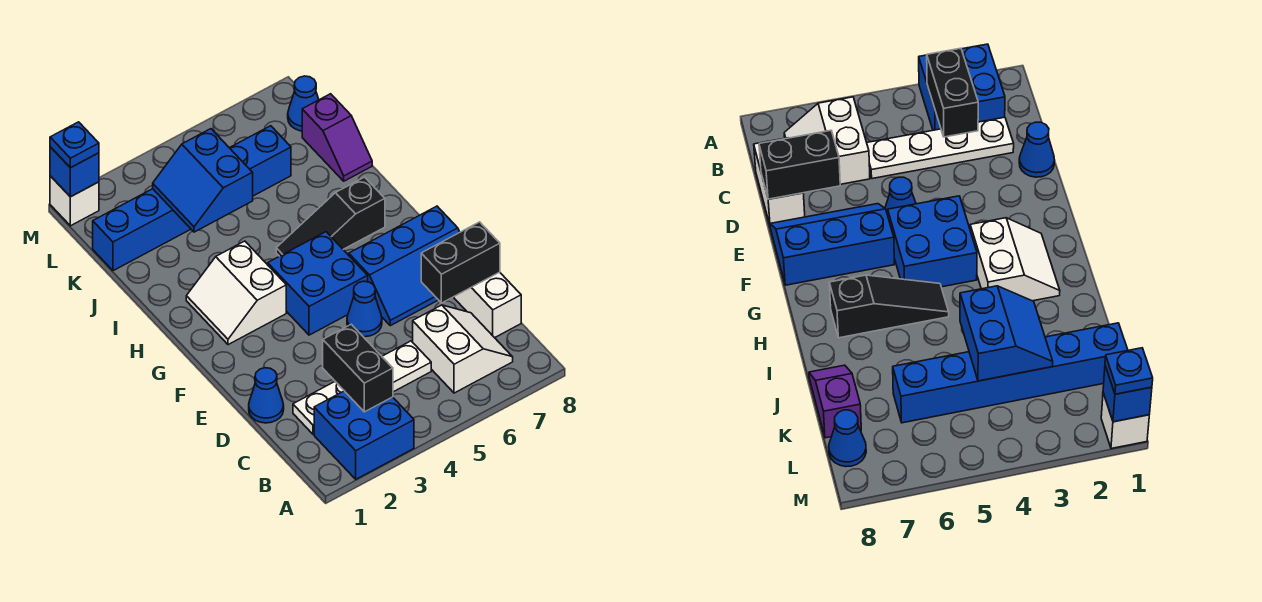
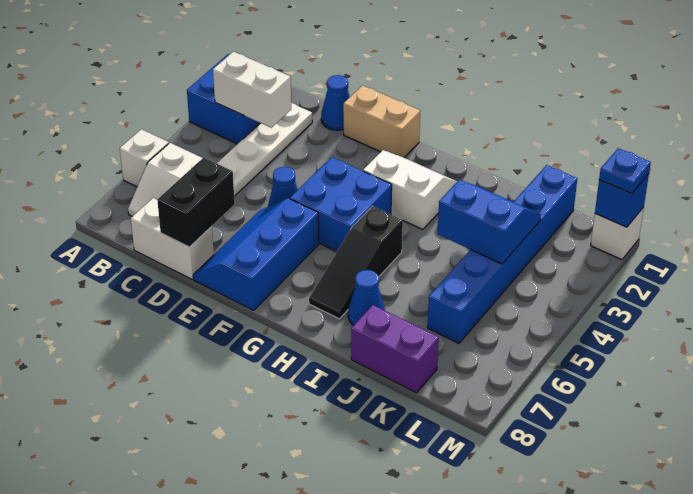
none -> white 1x1 brick [120,129,169,187]
black 1x2 brick [323,324,393,412] -> white 1x2 brick [213,52,291,128]
none -> tan 1x2 brick [343,86,420,158]
black 1x3 slope [276,177,385,256] -> black 1x3 slope turned to [309,206,403,319]
purple 1x2 slope [302,94,372,181] -> purple 1x2 brick [351,305,439,393]
blue 1x1 cone [288,76,319,131] -> blue 1x1 cone moved to [348,270,385,326]

